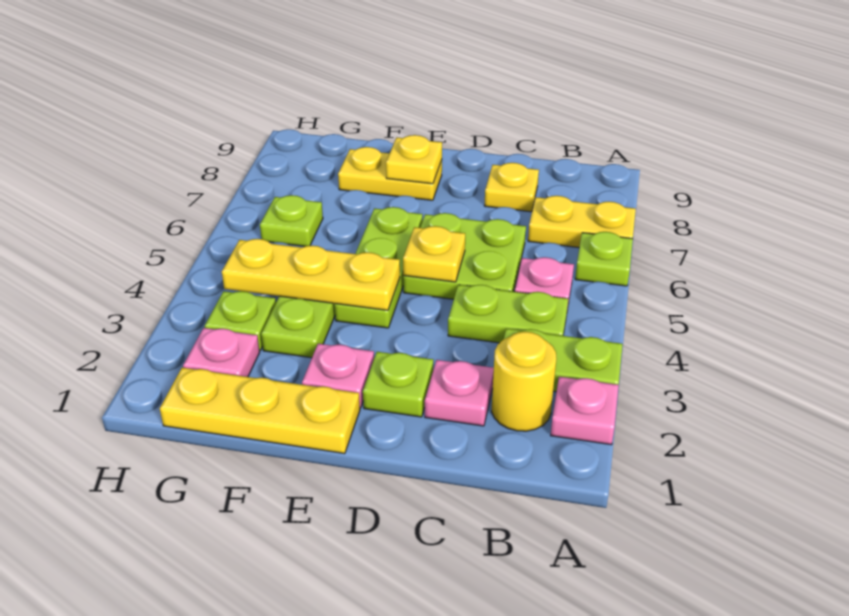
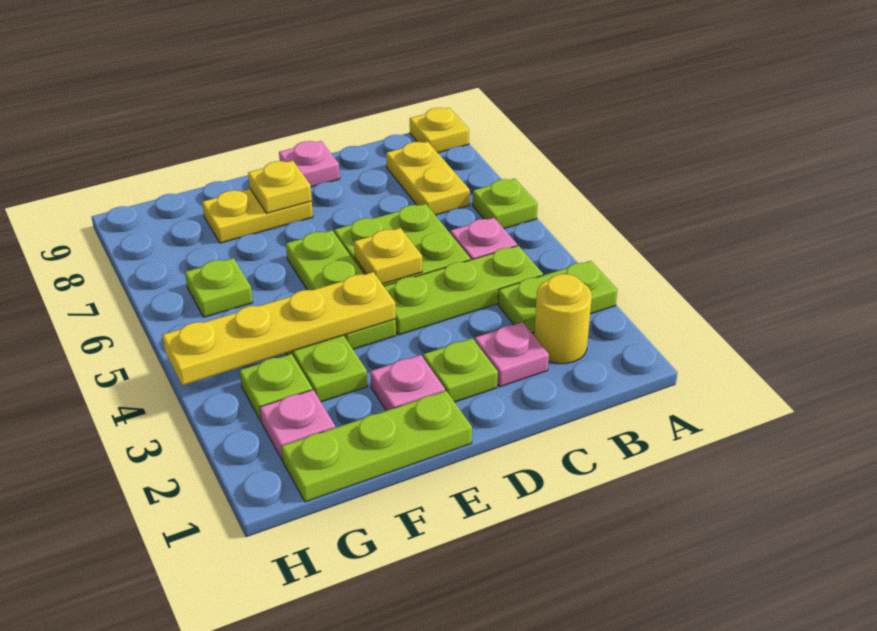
pink 1x1 plate [551,377,619,445] -> pink 1x1 plate moved to [279,141,340,187]
yellow 1x2 plate [528,196,636,248] -> yellow 1x2 plate turned to [386,142,470,215]
lime 1x2 plate [448,285,568,343] -> lime 1x3 plate [384,246,543,335]
yellow 1x1 plate [484,163,539,212] -> yellow 1x1 plate moved to [410,108,469,153]
yellow 1x3 plate [160,368,360,454] -> lime 1x3 plate [282,391,472,502]
yellow 1x3 plate [222,239,400,310] -> yellow 1x4 plate [162,272,396,385]

